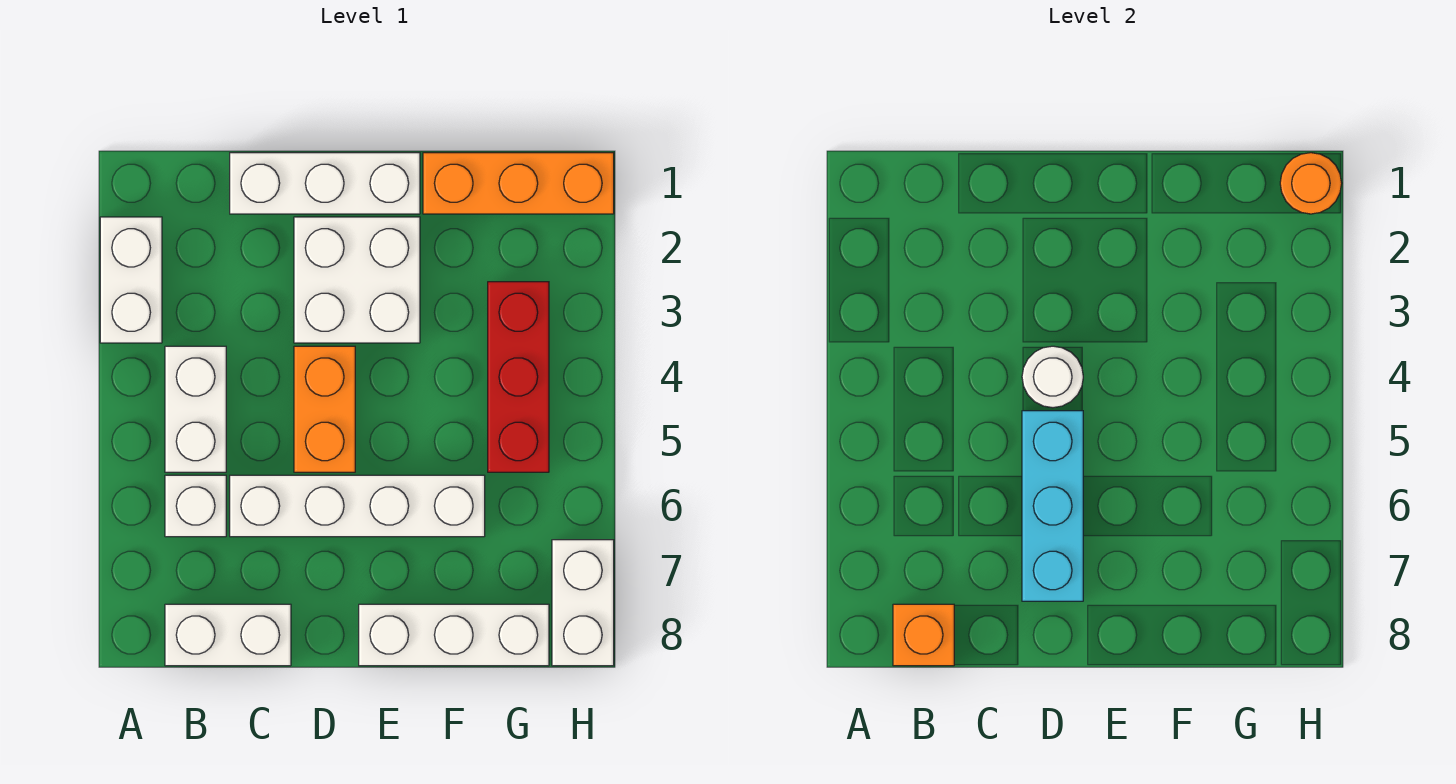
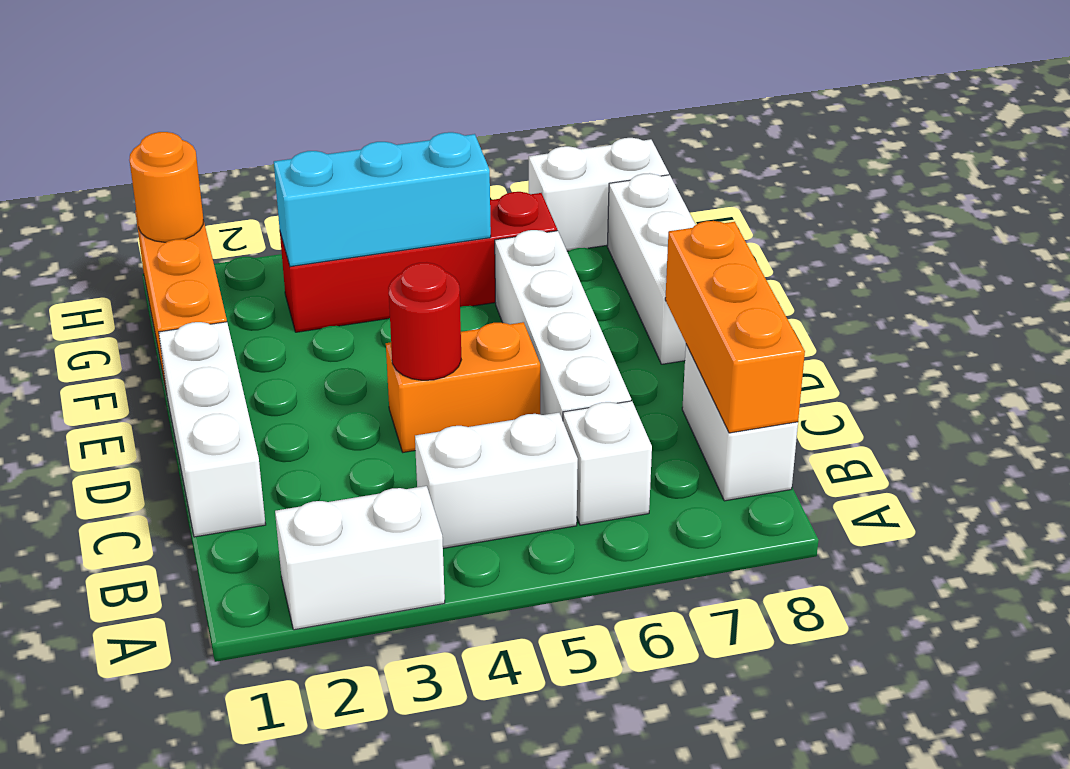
orange 1x1 brick [893,604,954,666] -> orange 1x3 brick [665,221,805,433]
white 2x2 brick [294,217,420,343] -> none
white 1x1 round brick [1022,346,1083,408] -> red 1x1 round brick [388,262,461,380]
cyan 1x3 brick [1022,411,1083,601] -> cyan 1x3 brick moved to [274,132,491,267]
red 1x3 brick [488,282,549,472] -> red 1x4 brick [280,192,557,332]

